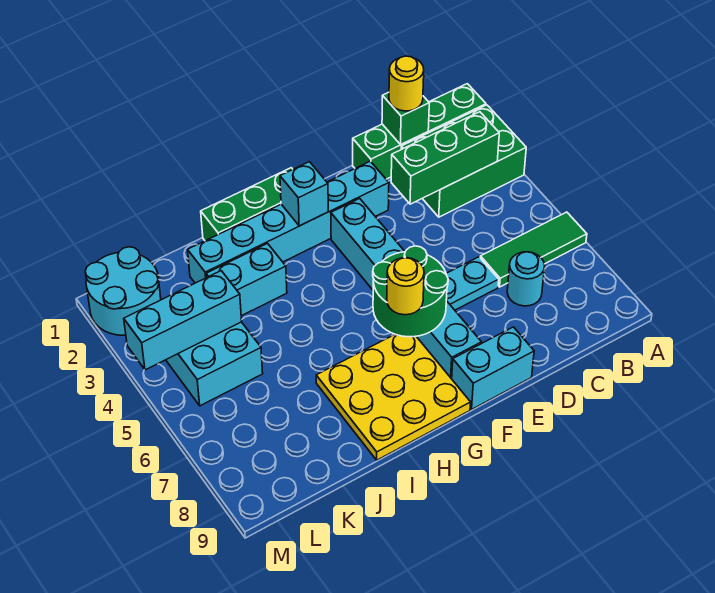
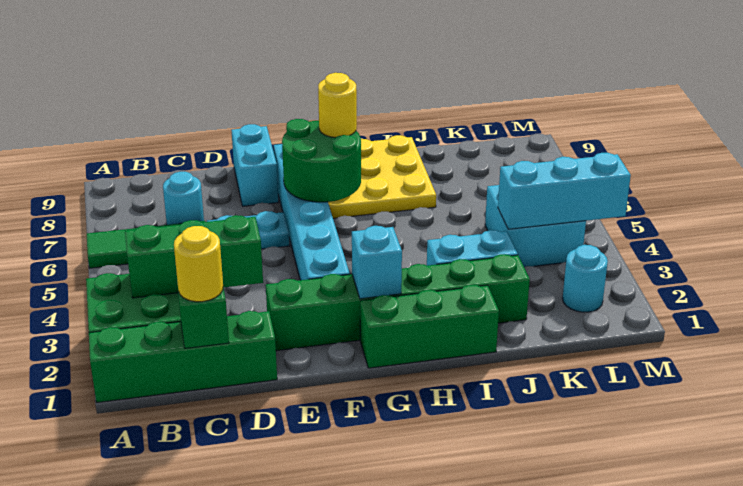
cyan 1x6 brick [188,161,389,283] -> green 1x6 brick [266,254,530,351]
cyan 1x2 brick [452,327,534,409] -> cyan 1x2 brick turned to [232,124,278,206]
cyan 2x2 round brick [85,247,161,335] -> cyan 1x1 round brick [563,245,608,312]

